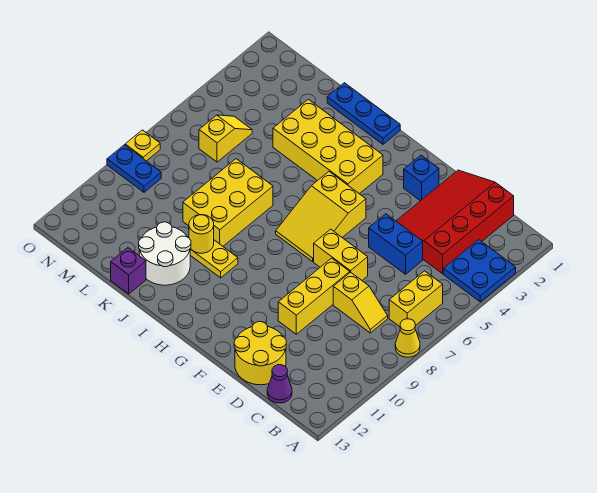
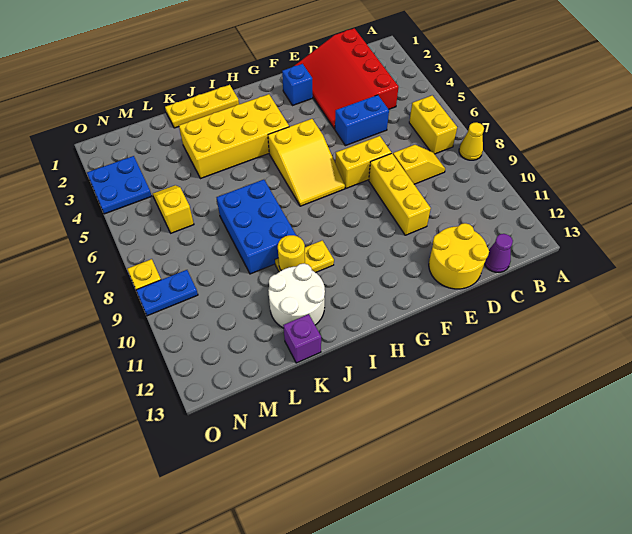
blue 2x2 plate [443,239,516,302] -> blue 2x2 plate moved to [87,156,152,214]
blue 1x3 plate [327,83,400,144] -> yellow 1x3 plate [165,85,239,128]
yellow 2x3 brick [183,159,273,246] -> blue 2x3 brick [216,180,296,274]

